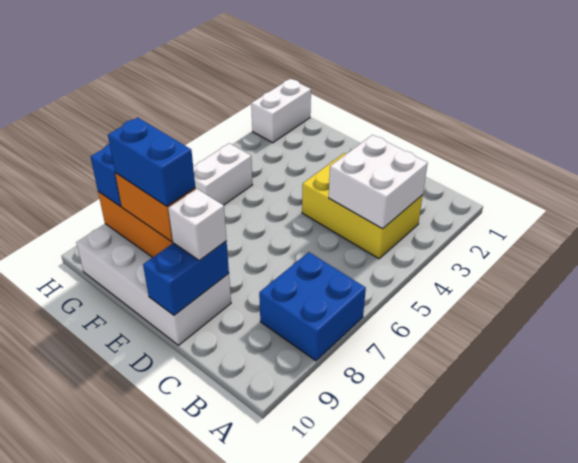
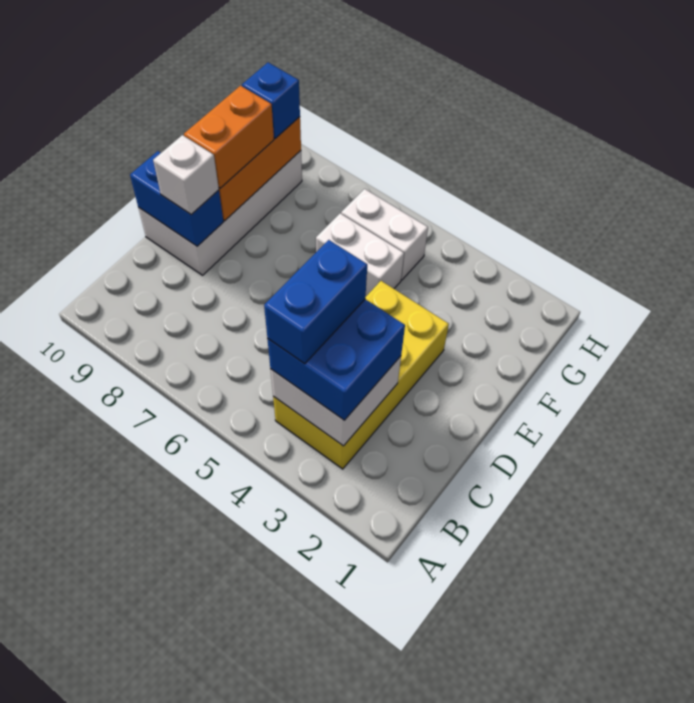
blue 2x2 brick [259,252,366,361] -> blue 2x2 brick moved to [268,299,405,420]
yellow 2x3 brick [302,153,423,259] -> yellow 2x4 brick [273,281,449,469]
blue 1x2 brick [108,118,195,206] -> blue 1x2 brick moved to [264,240,367,364]
white 1x2 brick [251,79,311,143] -> white 1x2 brick moved to [316,213,404,297]

